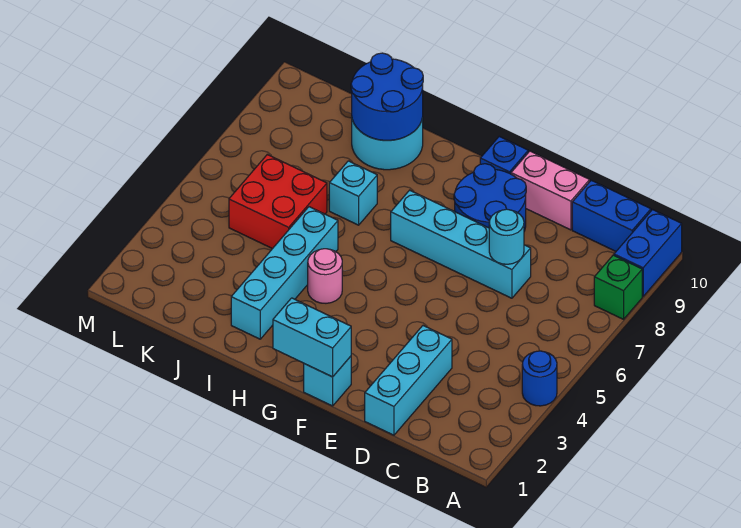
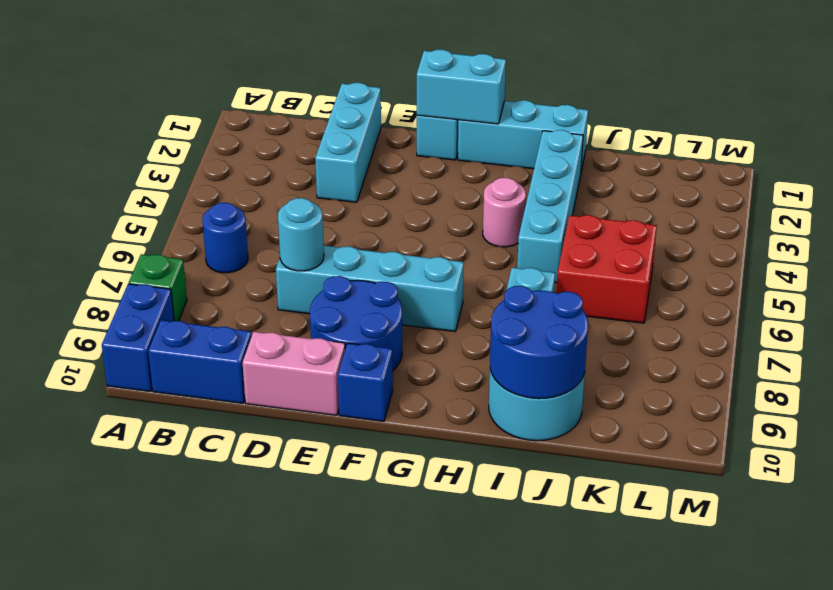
blue 1x1 round brick [522,351,557,406] -> blue 1x1 round brick moved to [202,203,248,273]
none -> cyan 1x3 brick [458,100,588,171]

